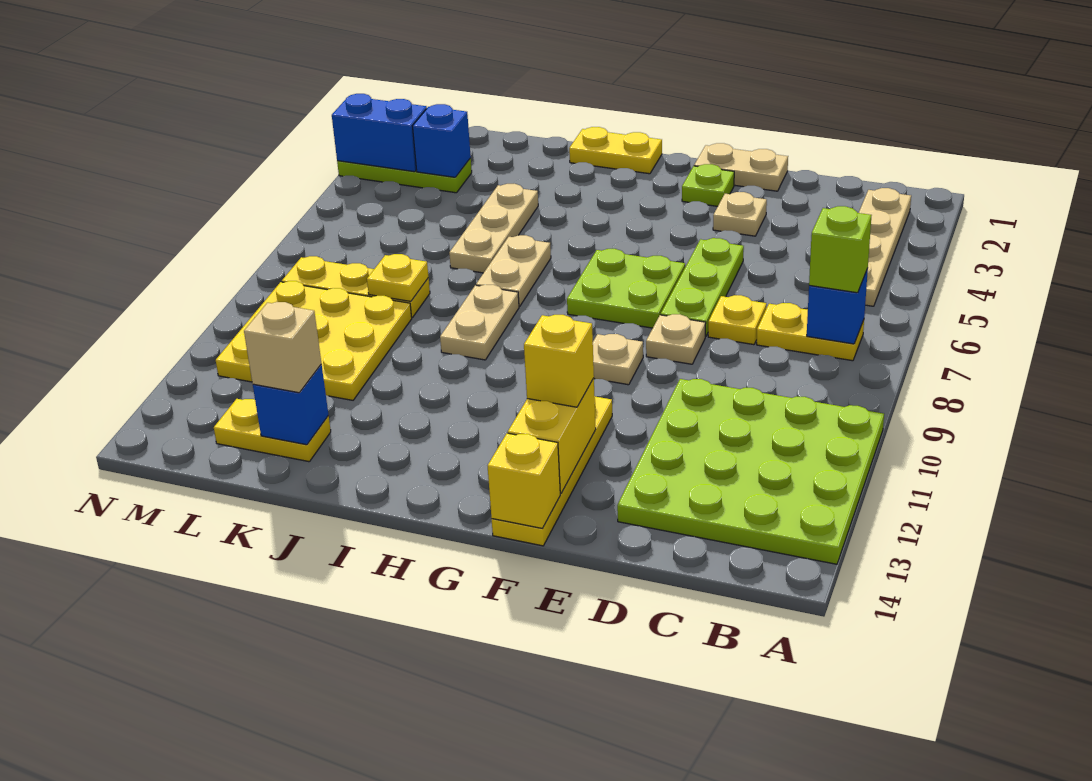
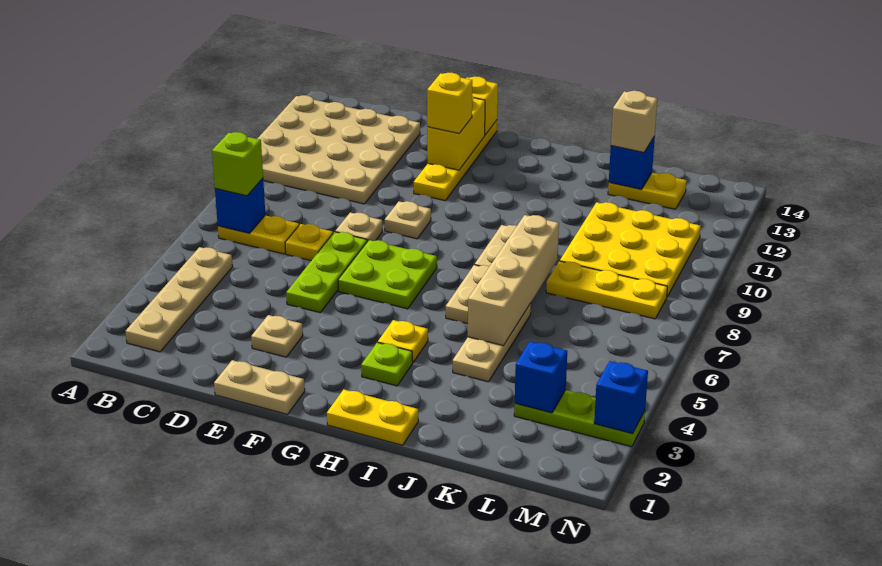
lime 4x4 plate [617,379,884,564] -> tan 4x4 plate [257,95,420,204]
lime 1x1 plate [682,164,734,206] -> lime 1x1 plate moved to [361,342,413,386]
none -> tan 1x4 brick [468,215,559,346]
yellow 1x1 plate [367,254,428,301] -> yellow 1x1 plate moved to [378,320,428,362]
blue 1x2 brick [332,94,427,172] -> blue 1x1 brick [594,361,648,434]

